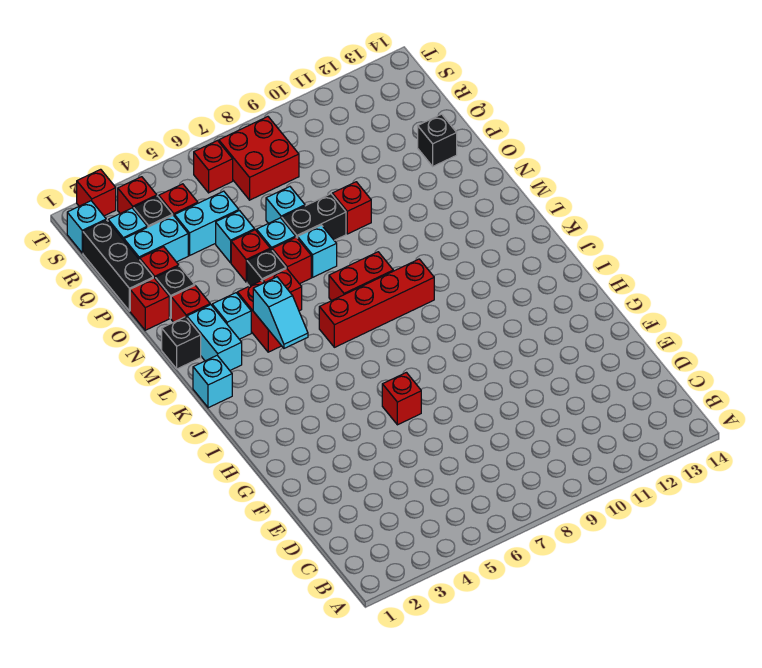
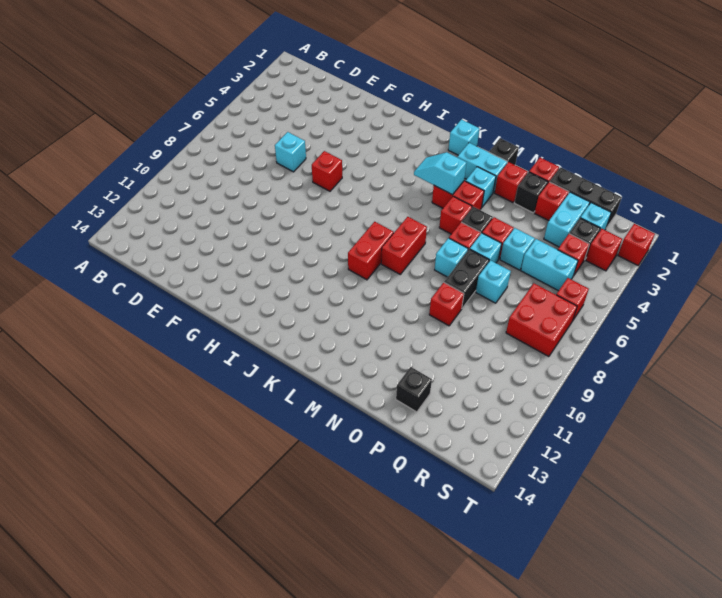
red 1x4 brick [319,259,434,347] -> red 1x2 brick [348,222,394,280]
cyan 1x2 brick [175,191,239,255] -> cyan 1x2 brick turned to [521,239,578,291]
cyan 1x1 brick [67,201,106,253] -> cyan 1x1 brick moved to [275,132,306,172]

